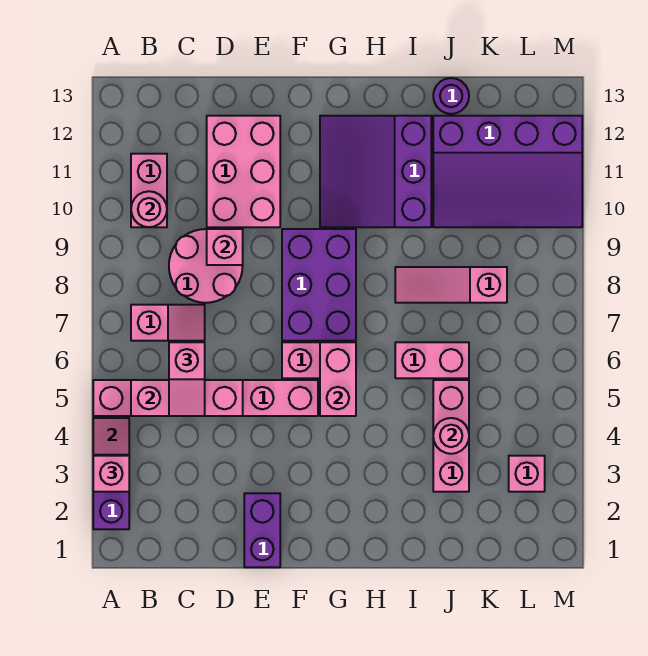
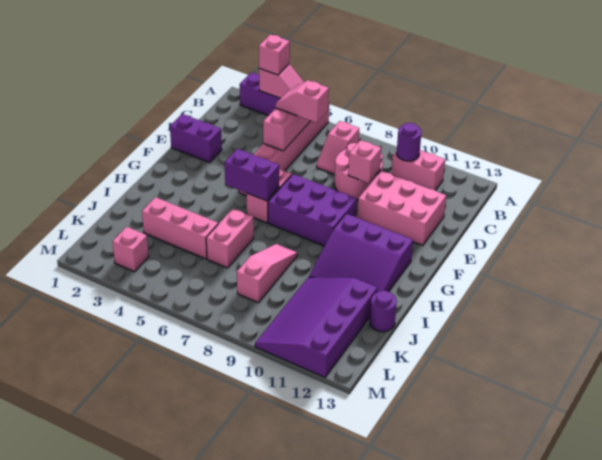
pink 1x1 round brick [131,191,167,227] -> purple 1x1 round brick [397,123,421,161]
pink 1x2 brick [320,342,356,416] -> purple 1x2 brick [225,149,279,201]
purple 3x3 slope [320,116,431,227] -> purple 3x3 slope turned to [309,214,413,292]
pink 1x1 round brick [433,418,469,454] -> none

